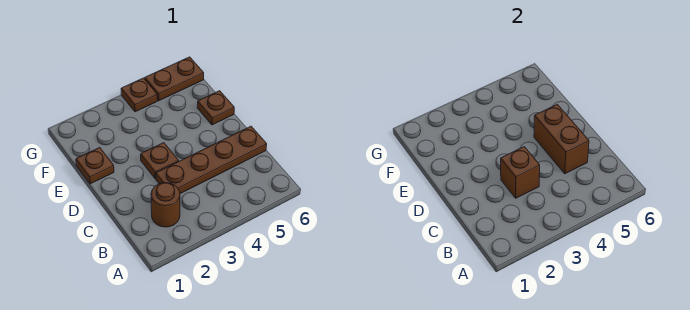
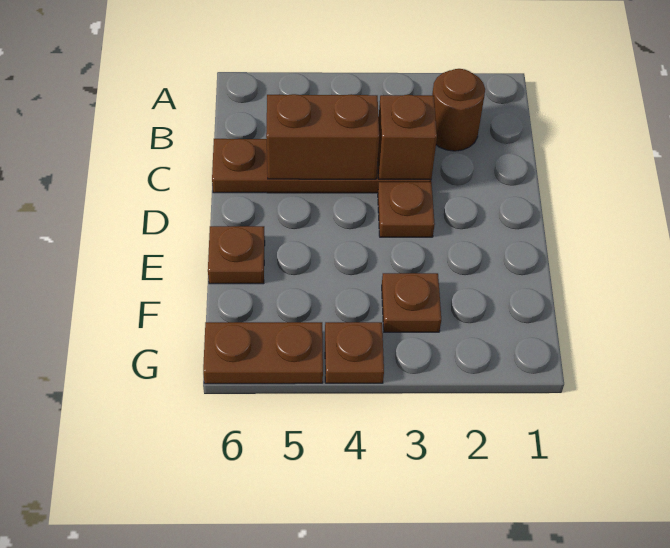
brown 1x2 brick [534,104,589,174] -> brown 1x2 brick turned to [266,94,379,179]
brown 1x1 plate [76,147,114,184] -> brown 1x1 plate moved to [382,273,441,332]

